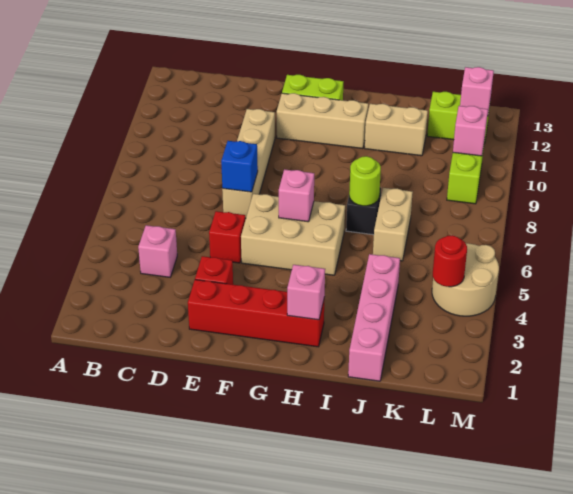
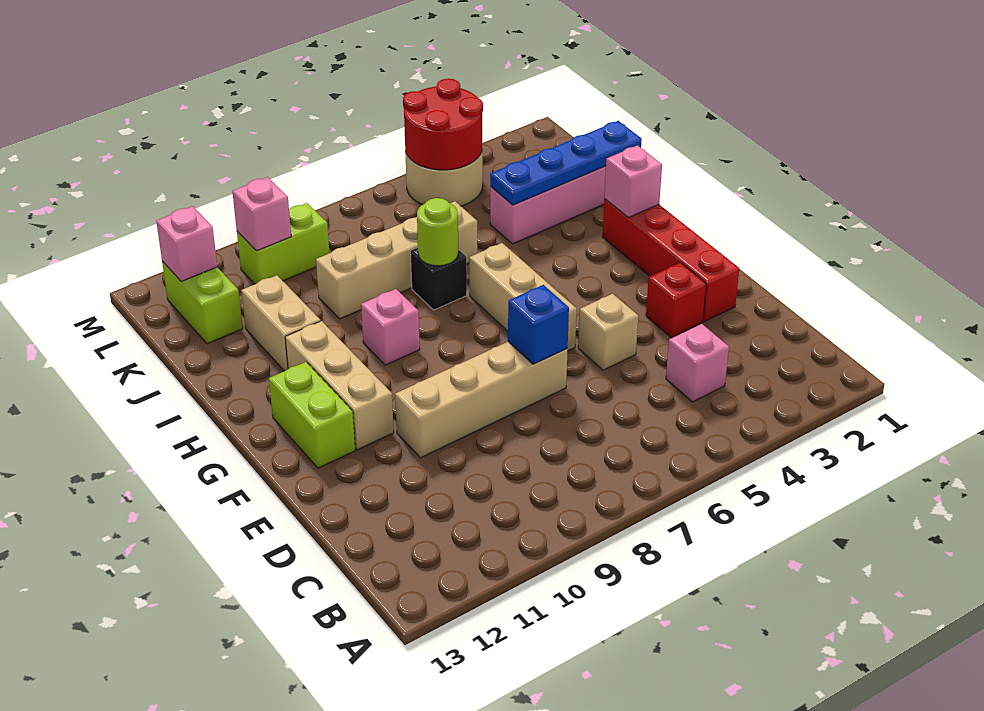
red 1x1 brick [209,211,245,263] -> tan 1x1 brick [578,294,638,370]
tan 2x3 brick [241,194,345,275] -> tan 1x3 brick [469,243,577,351]
pink 1x1 brick [278,169,314,222] -> pink 1x1 brick moved to [361,289,420,365]
none -> blue 1x4 plate [490,121,642,205]
tan 1x2 brick [373,188,413,261] -> tan 1x4 brick [316,201,477,319]
red 1x1 round brick [433,235,467,287] -> red 2x2 round brick [403,79,483,170]

